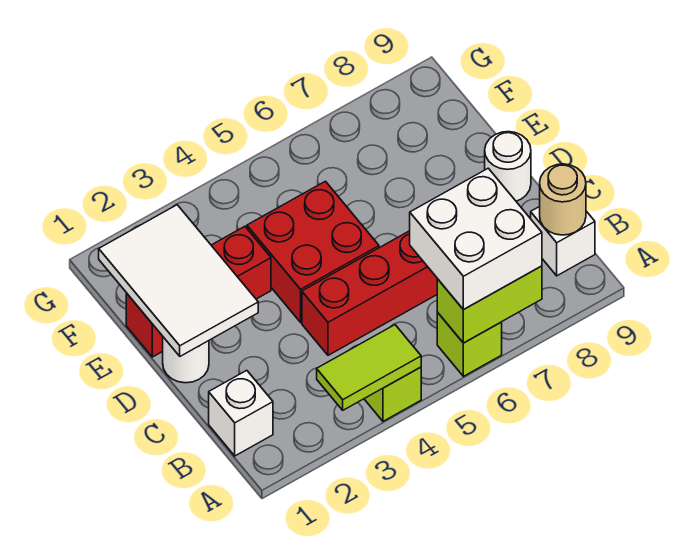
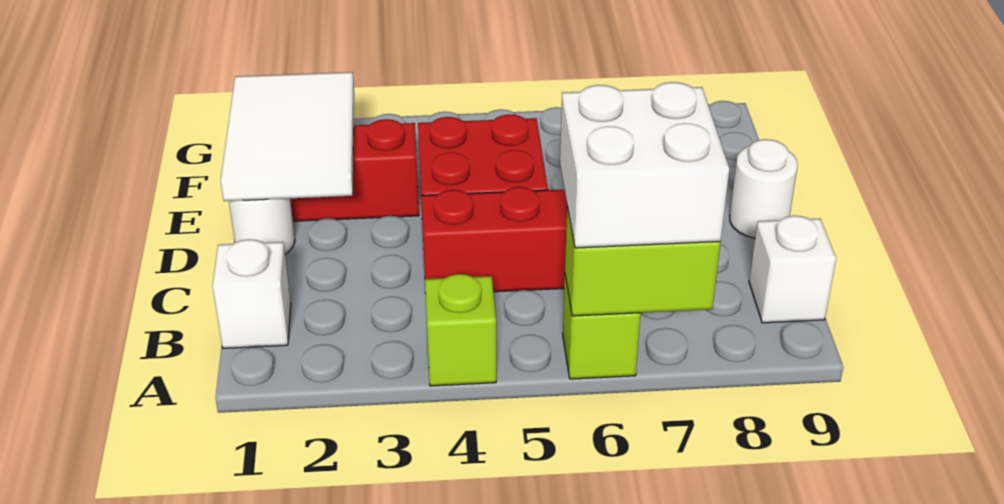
lime 1x2 tile [317,325,421,410] -> none
tan 1x1 round brick [540,164,586,235] -> none

